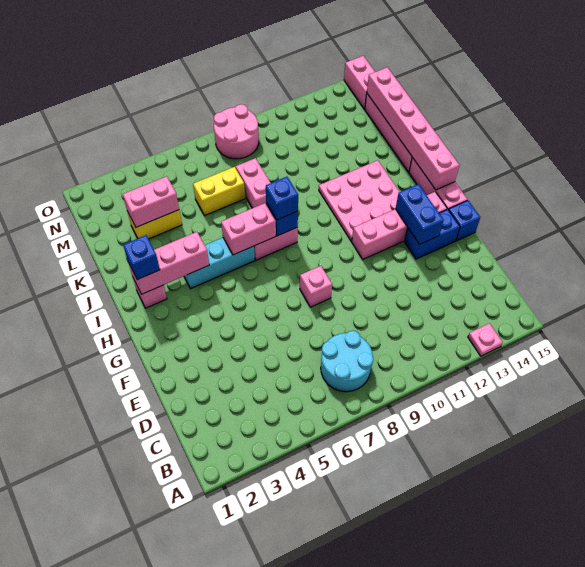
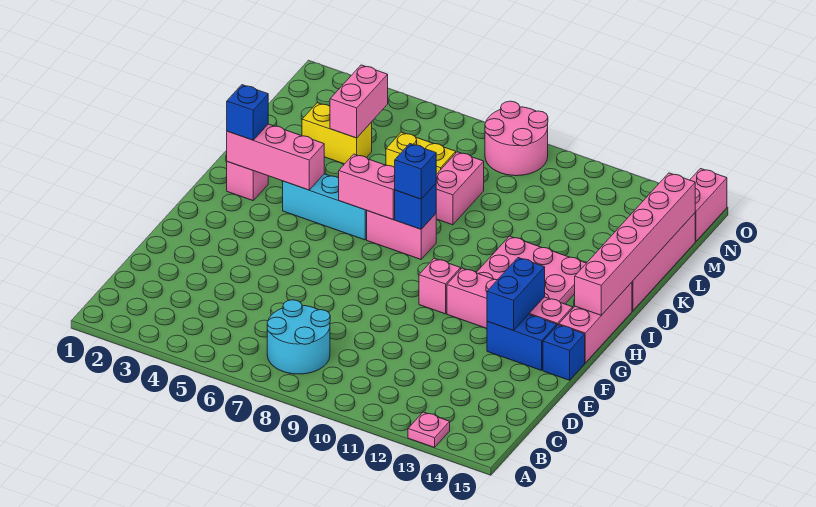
pink 1x1 brick [300,266,332,307] -> pink 1x1 brick moved to [419,258,461,314]
pink 1x2 brick [123,176,179,227] -> pink 1x2 brick turned to [330,65,388,138]

